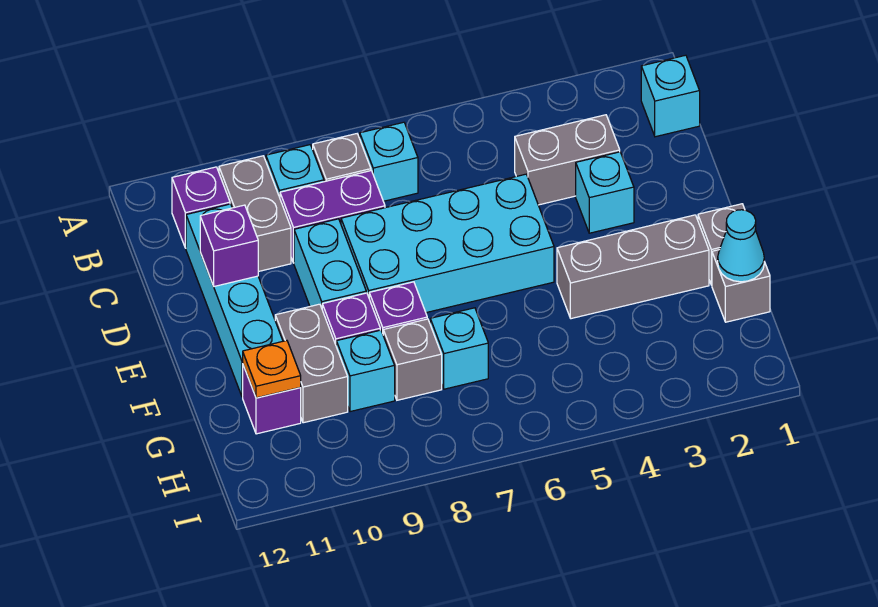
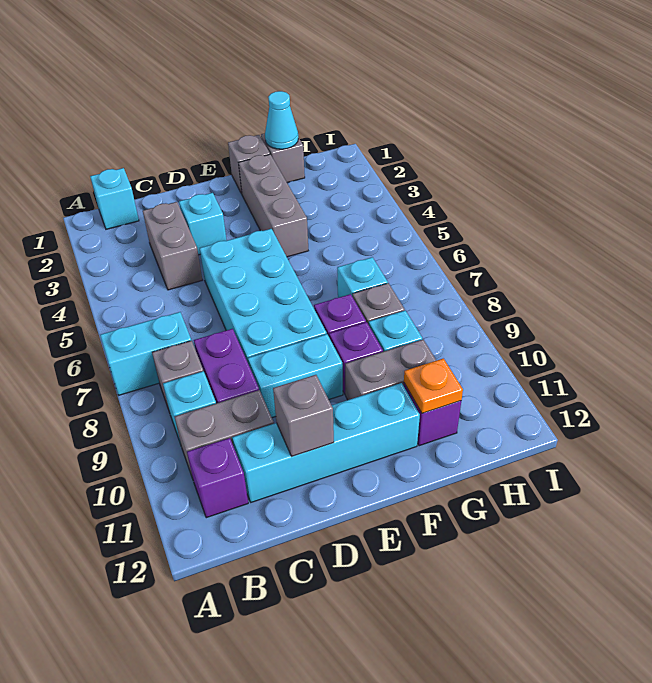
cyan 1x1 brick [360,122,418,201] -> cyan 1x2 brick [100,312,191,395]
purple 1x1 brick [200,205,258,286] -> grey 1x1 brick [273,375,334,456]

